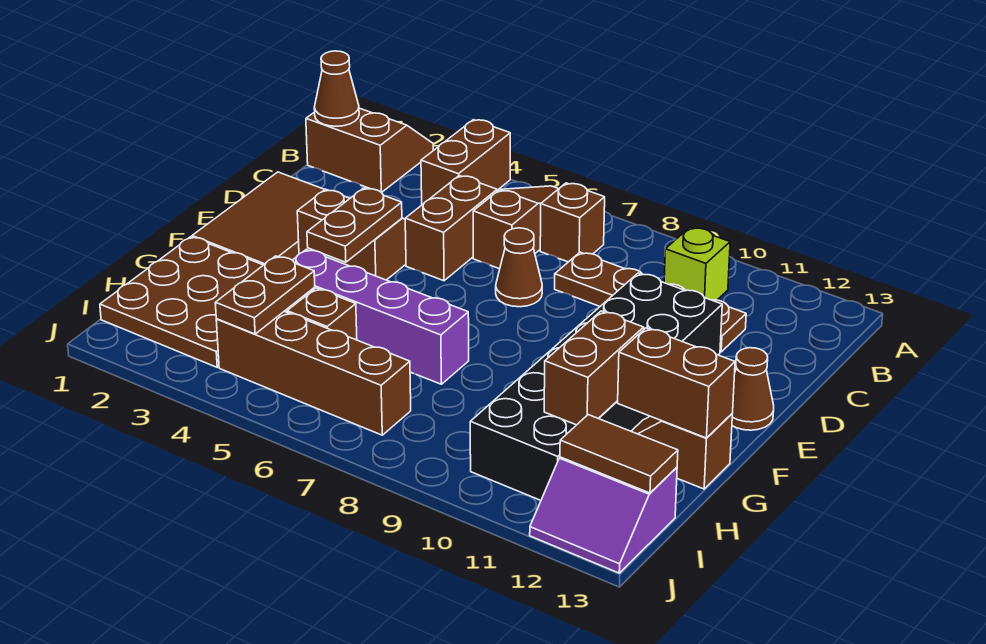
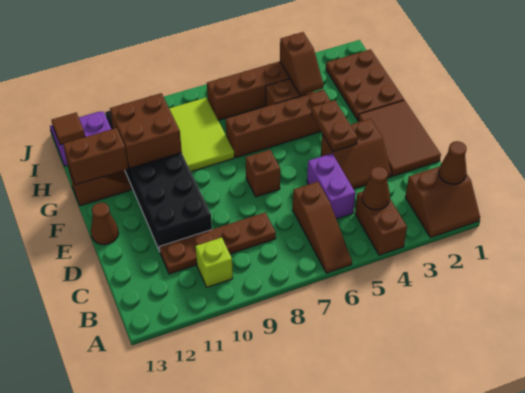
brown 1x1 brick [540,183,605,262] -> brown 1x1 brick moved to [246,150,280,197]
brown 1x2 brick [405,176,497,281] -> purple 1x2 brick [307,153,355,219]
brown 1x1 cone [496,228,542,307] -> brown 1x1 cone moved to [362,166,390,210]
brown 3x3 plate [100,237,263,367] -> brown 2x3 plate [326,49,404,120]
purple 1x4 brick [293,249,469,384] -> brown 1x4 brick [226,90,330,158]
none -> lime 2x3 tile [169,98,234,171]
brown 1x2 brick [544,311,644,425] -> brown 2x2 brick [110,93,182,168]
brown 1x2 plate [215,256,315,334] -> brown 1x2 slope [280,32,323,95]
brown 1x2 tile [560,415,678,493] -> brown 1x1 tile [51,113,85,145]

